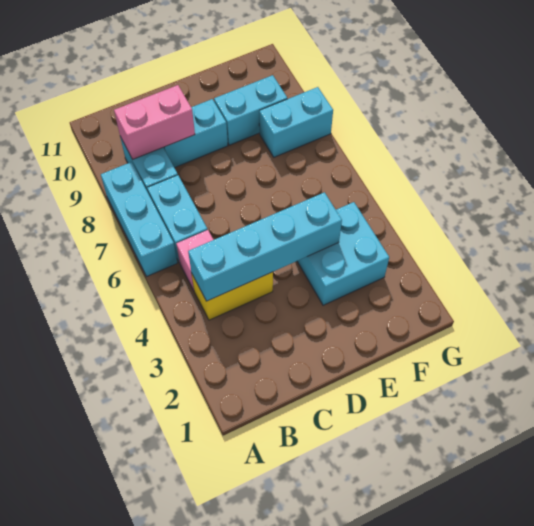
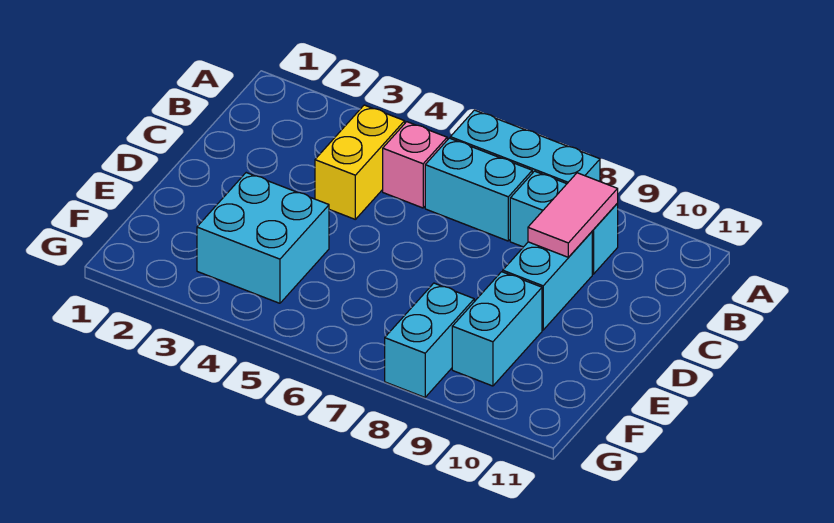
cyan 1x4 brick [188,192,342,301] -> none
pink 1x2 brick [114,85,195,159] -> pink 1x2 tile [528,173,618,257]

